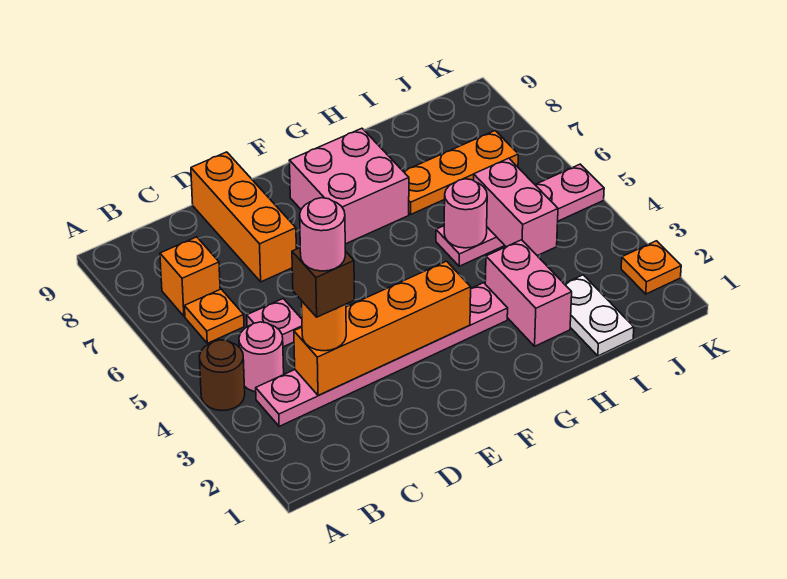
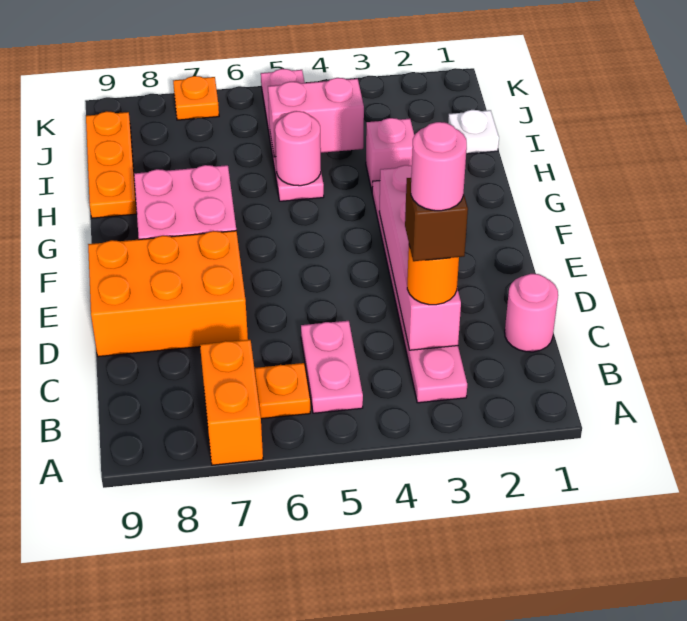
brown 1x1 round brick [199,340,245,411] -> none
pink 1x1 round brick [239,322,284,392] -> pink 1x1 round brick moved to [505,274,558,352]
orange 1x1 brick [160,237,220,316] -> orange 1x2 brick [200,340,263,465]
orange 1x4 brick [294,261,471,396] -> pink 1x4 brick [379,165,461,350]
pink 1x1 plate [247,299,302,347] -> pink 1x2 plate [301,321,363,413]
orange 1x3 brick [191,152,296,282] -> orange 2x3 brick [88,231,248,357]
pink 1x2 brick [485,240,572,346] -> pink 1x1 brick [366,118,415,191]
orange 1x3 plate [403,131,518,214] -> orange 1x3 plate moved to [86,111,137,218]
white 1x2 plate [564,275,634,356] -> white 1x1 plate [448,110,499,154]
orange 1x1 plate [621,241,681,294] -> orange 1x1 plate moved to [173,76,219,120]

